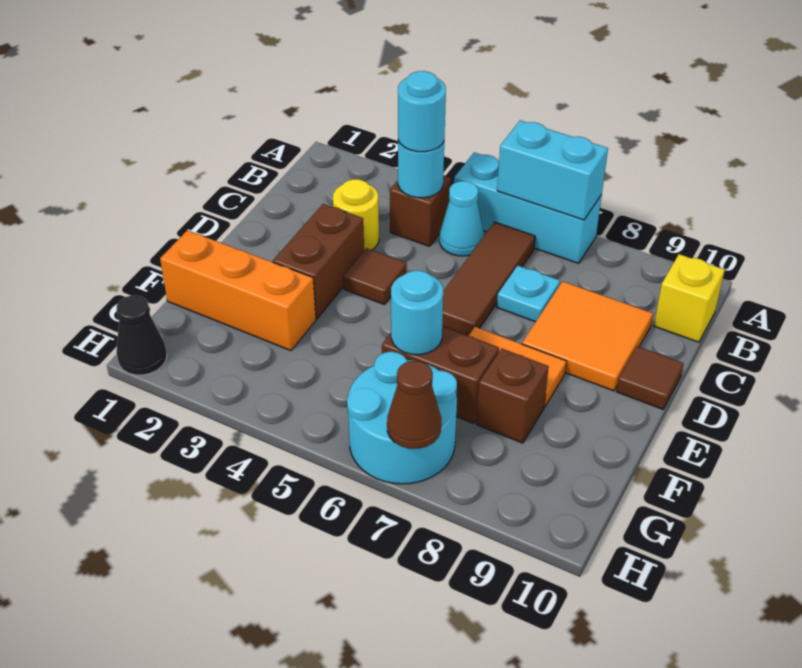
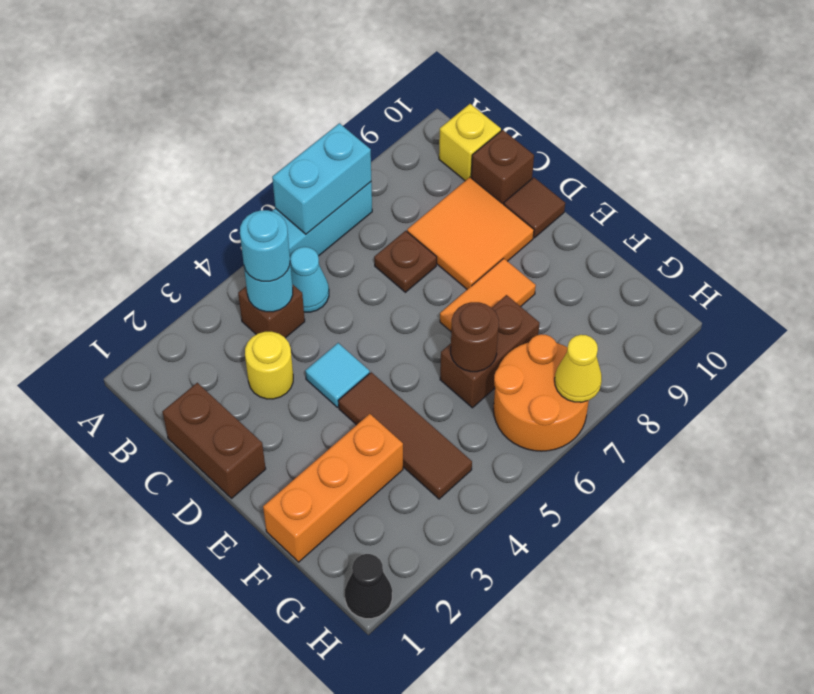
brown 1x3 tile [442,222,535,336] -> brown 1x3 tile moved to [339,372,472,499]
cyan 1x1 plate [497,266,560,322] -> brown 1x1 plate [374,231,437,292]
brown 1x2 brick [273,204,364,319] -> brown 1x2 brick moved to [162,383,266,498]
brown 1x1 tile [343,248,407,305] -> cyan 1x1 tile [305,343,370,407]
cyan 1x1 round brick [391,271,443,355] -> brown 1x1 round brick [451,302,499,372]
brown 1x1 brick [476,349,549,443] -> brown 1x1 brick moved to [471,130,534,205]
cyan 2x2 round brick [347,352,457,484] -> orange 2x2 round brick [493,334,589,451]
brown 1x1 cone [387,361,441,449] -> yellow 1x1 cone [555,335,602,402]

